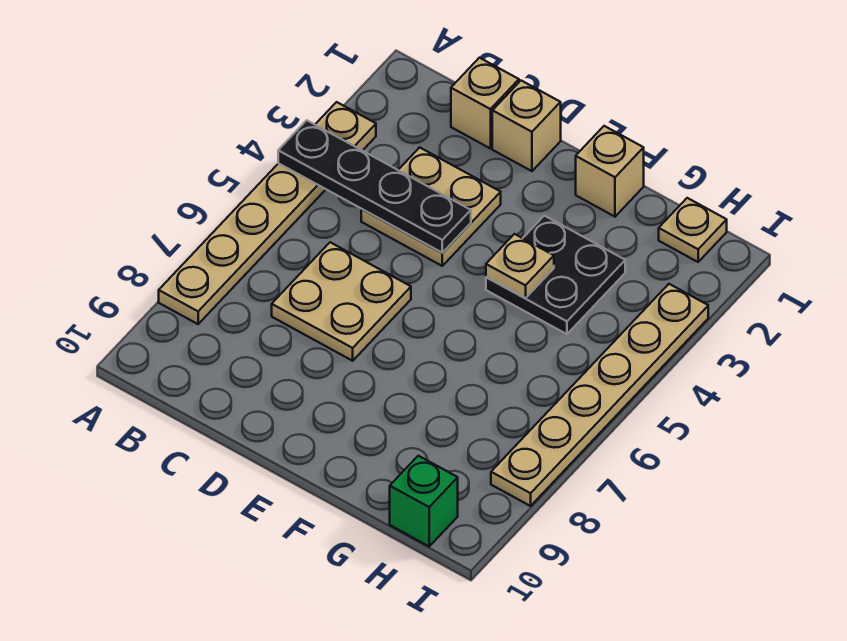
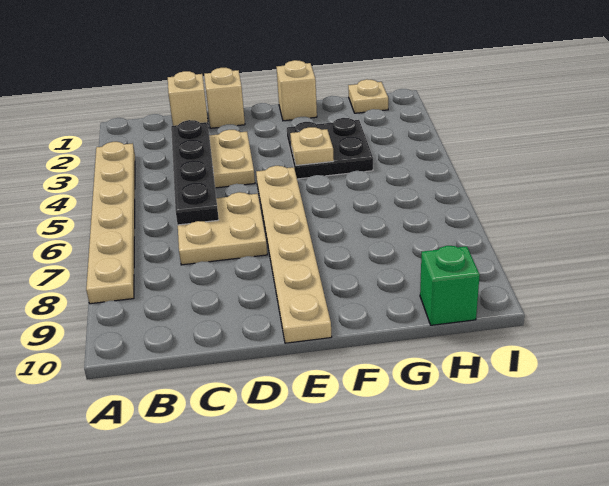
black 1x4 plate [278,120,471,253] -> black 1x4 plate turned to [171,120,219,225]
tan 1x6 plate [491,284,708,506] -> tan 1x6 plate moved to [256,166,332,343]

